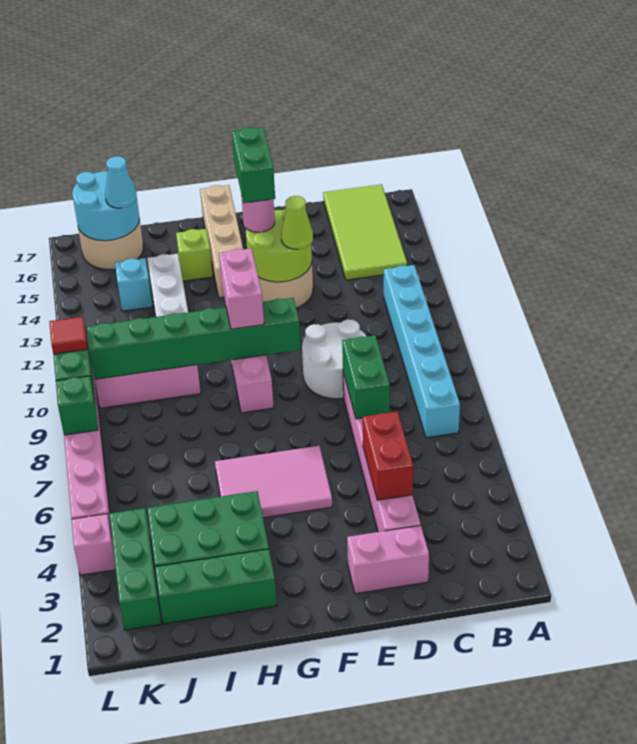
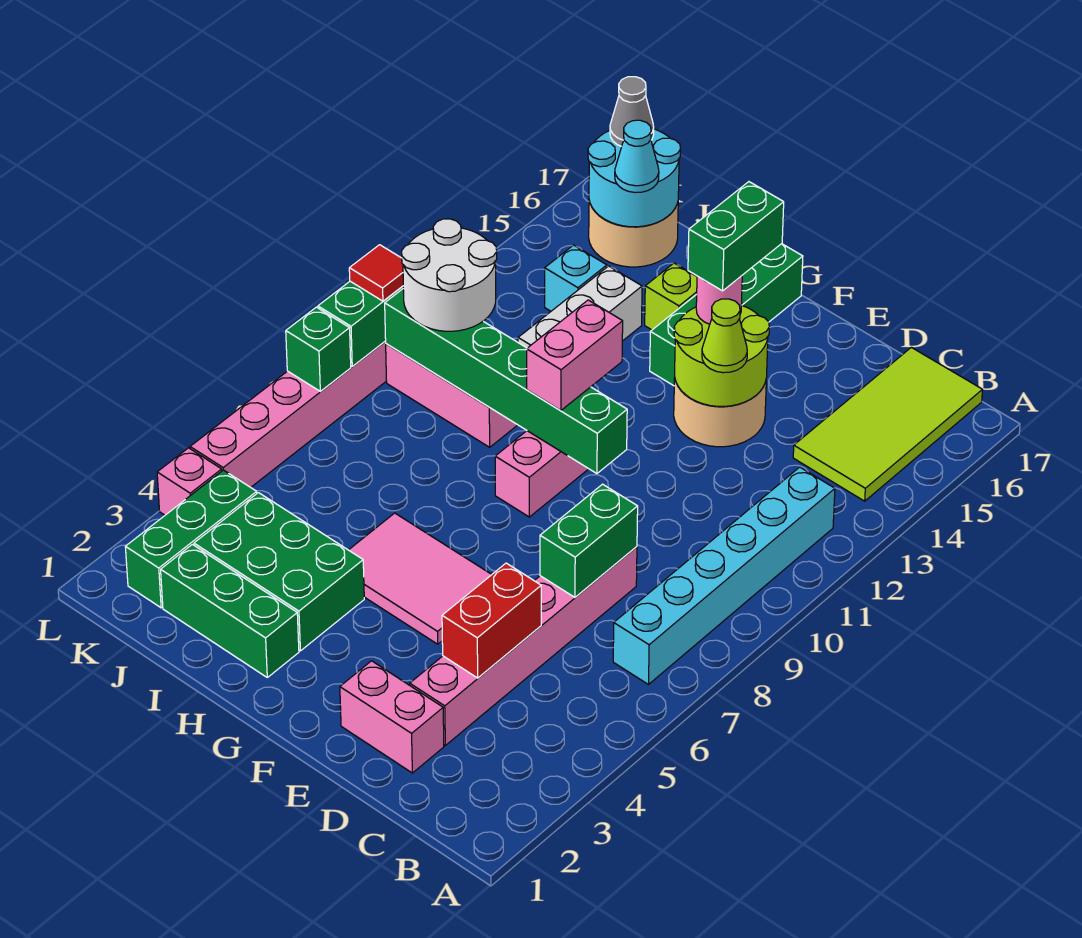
white 2x2 round brick [302,319,366,399] -> white 2x2 round brick moved to [402,219,497,331]
tan 1x4 brick [200,185,243,298] -> green 1x4 brick [650,244,803,386]
none -> grey 1x1 cone [610,77,654,146]

